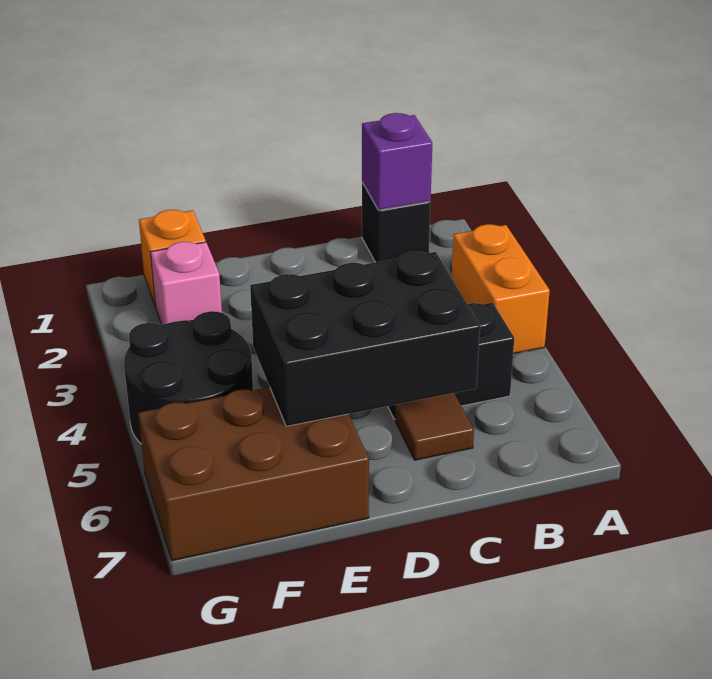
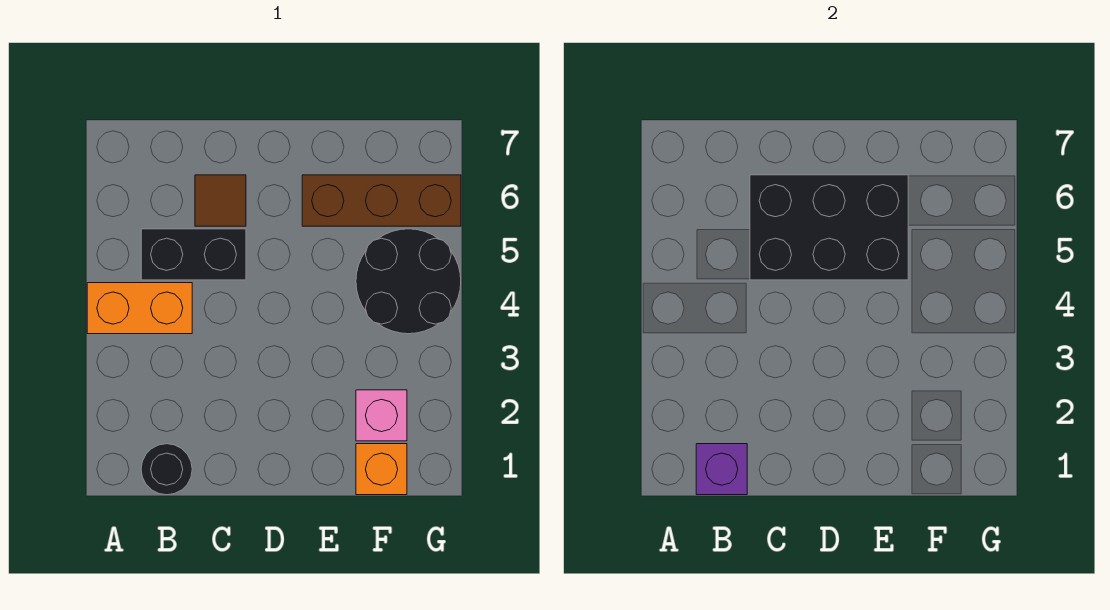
orange 1x2 brick [452,224,550,354] -> orange 1x2 brick turned to [87,283,192,334]
black 1x1 brick [362,183,431,262] -> black 1x1 round brick [141,444,192,495]
brown 2x3 brick [138,387,369,561] -> brown 1x3 brick [302,175,461,226]

